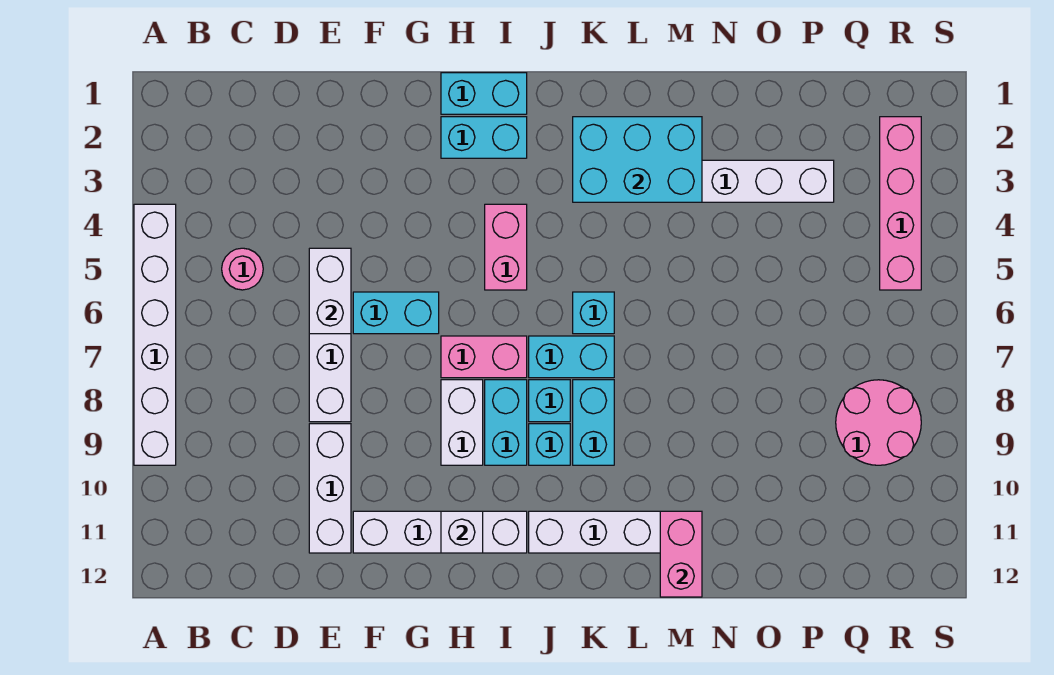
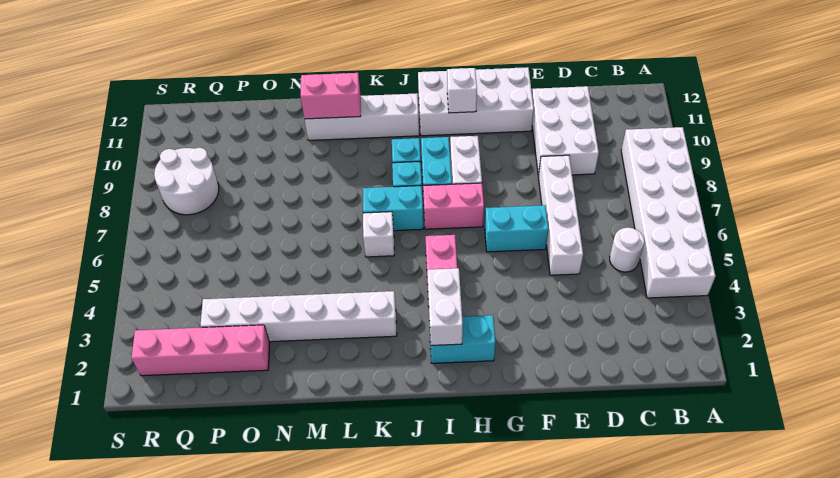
white 1x6 brick [134,204,176,465] -> white 2x6 brick [621,127,715,298]
pink 1x1 round brick [222,248,263,290] -> white 1x1 round brick [610,228,644,272]
white 1x2 brick [309,248,351,334] -> white 1x2 brick moved to [427,268,463,345]
white 1x3 brick [309,424,351,553] -> white 2x3 brick [532,86,599,176]
white 1x4 brick [353,511,527,553] -> white 2x4 brick [418,67,534,136]
cyan 1x2 brick [441,73,527,114] -> none
cyan 2x3 brick [573,117,702,202] -> none
cyan 1x1 brick [573,292,614,334] -> white 1x1 brick [363,212,394,257]
cyan 1x2 brick [573,380,614,465] -> none
pink 1x2 brick [660,511,702,597] -> pink 1x2 brick turned to [301,73,361,119]
pink 2x2 round brick [836,380,921,465] -> white 2x2 round brick [154,148,219,215]
pink 1x4 brick [880,117,921,290] -> pink 1x4 brick turned to [132,325,270,376]

